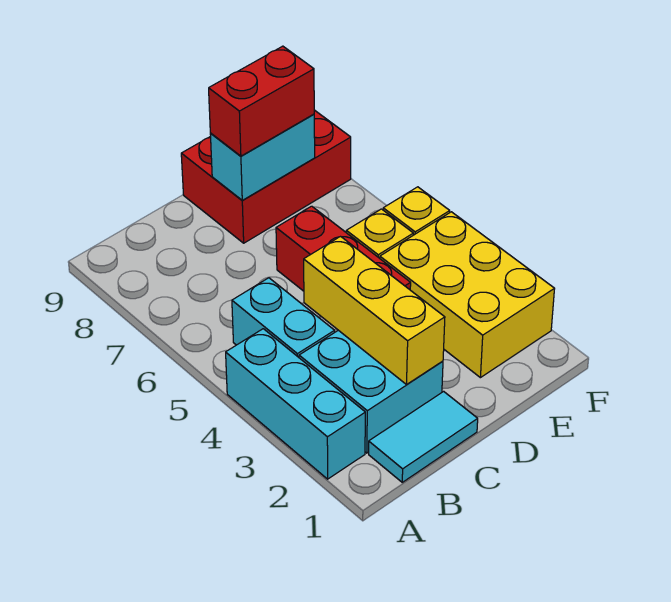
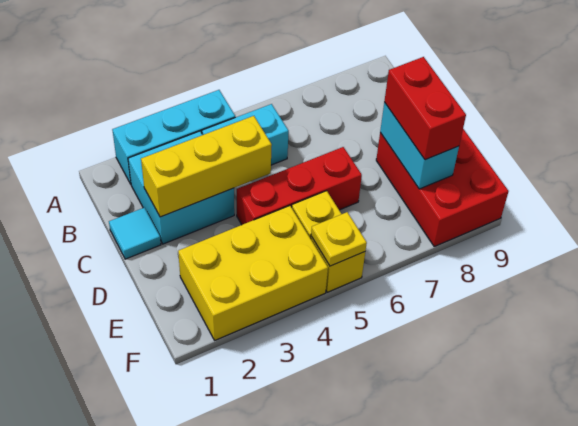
cyan 1x2 tile [369,391,478,482] -> cyan 1x1 tile [109,208,161,259]
none -> yellow 1x1 plate [311,212,367,266]

